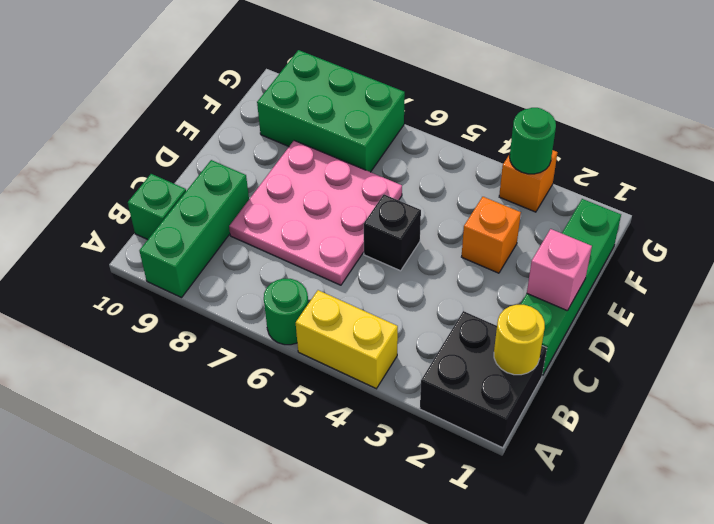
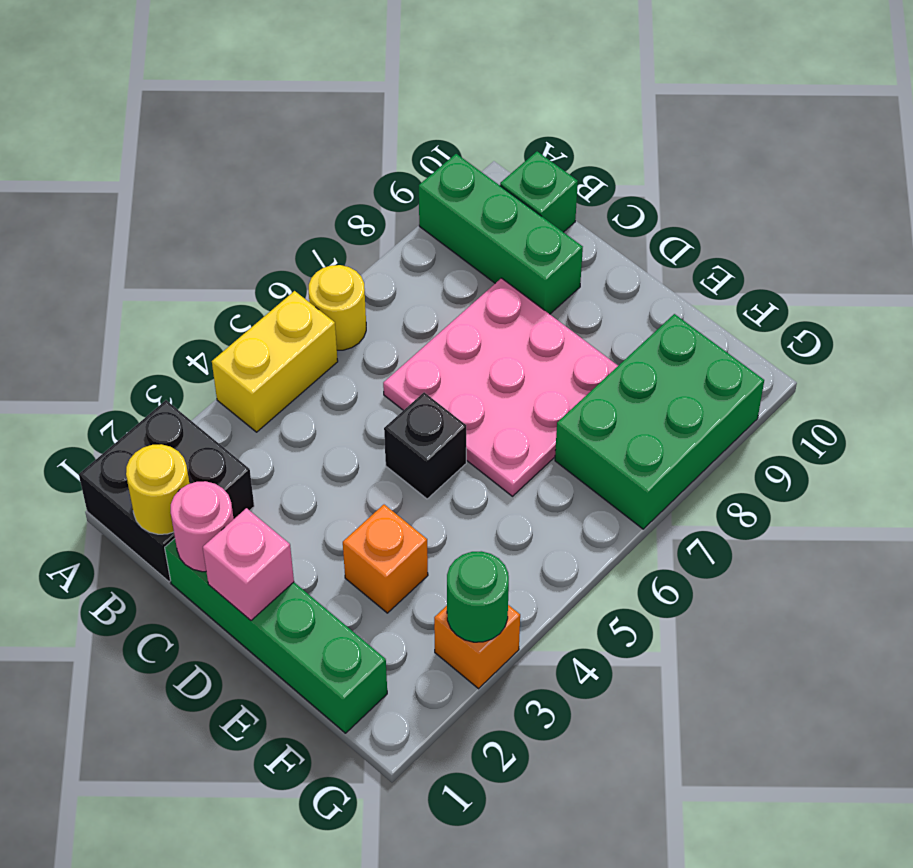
green 1x1 round brick [264,279,308,345] -> yellow 1x1 round brick [309,265,366,350]
none -> pink 1x1 round brick [171,481,233,572]

